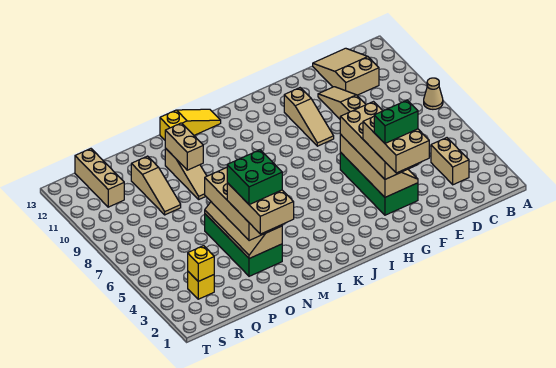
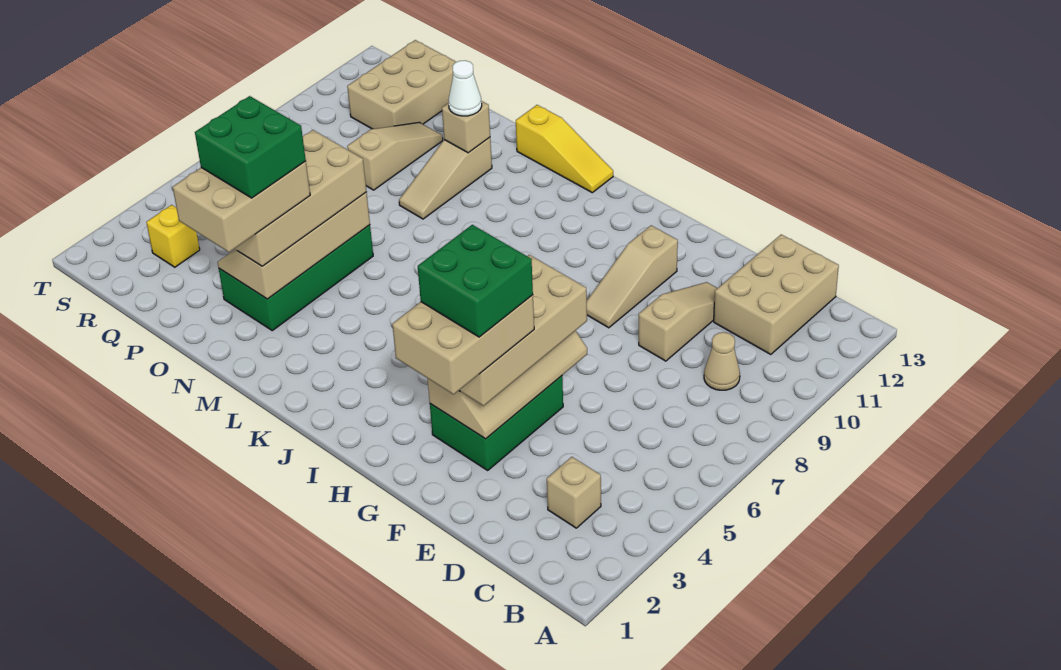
tan 1x1 cone [424,78,443,109] -> tan 1x1 cone moved to [704,332,740,390]
tan 1x2 brick [431,138,469,185] -> tan 1x1 brick [547,457,601,528]
tan 2x3 slope [313,48,379,95] -> tan 2x3 brick [714,235,839,355]
green 2x4 brick [340,153,418,215] -> green 2x3 brick [430,376,563,470]
green 1x2 brick [374,100,418,143] -> green 2x2 brick [418,225,533,337]
tan 1x2 brick [165,123,203,170] -> tan 1x1 brick [442,101,490,153]
none -> white 1x1 cone [448,61,482,116]
tan 1x3 slope [131,156,181,215] -> tan 1x3 slope turned to [347,122,443,190]
yellow 1x1 brick [188,246,214,281] -> none
tan 1x3 brick [75,149,124,207] -> tan 2x3 brick [347,40,456,129]

